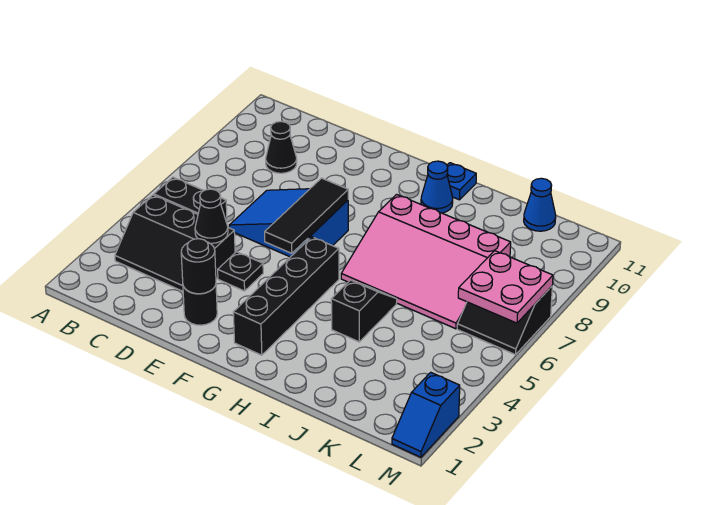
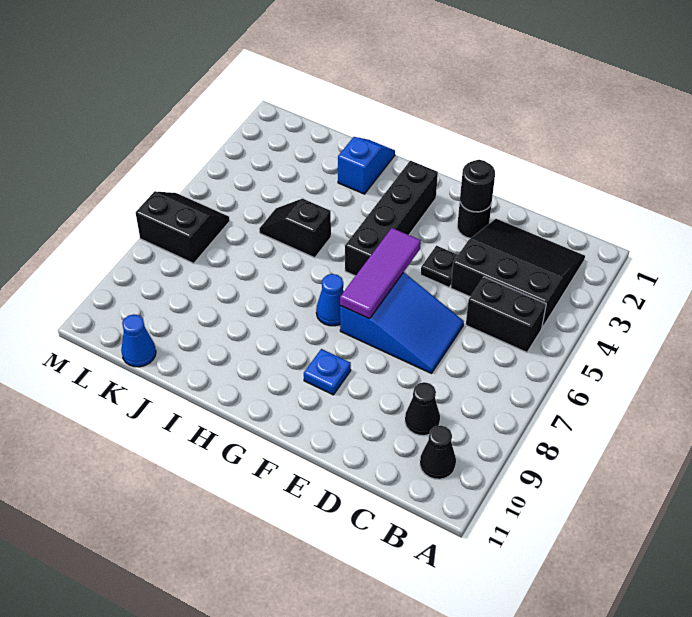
black 2x3 slope [115,195,235,291] -> black 3x3 slope [451,219,585,328]
black 1x1 cone [195,189,228,243] -> black 1x1 cone moved to [420,426,456,479]
black 1x3 tile [265,178,348,253] -> purple 1x3 tile [340,228,421,319]
pink 3x4 slope [341,194,511,329] -> none
blue 1x1 cone [421,161,453,213] -> blue 1x1 cone moved to [316,274,344,326]
blue 1x1 plate [447,163,476,200] -> blue 1x1 plate moved to [304,349,351,395]
black 1x2 slope [331,280,397,342] -> black 1x2 slope turned to [259,199,331,258]
pink 2x2 plate [458,251,553,323] -> none
blue 1x2 slope [392,372,460,457] -> blue 1x2 slope moved to [338,137,395,194]

